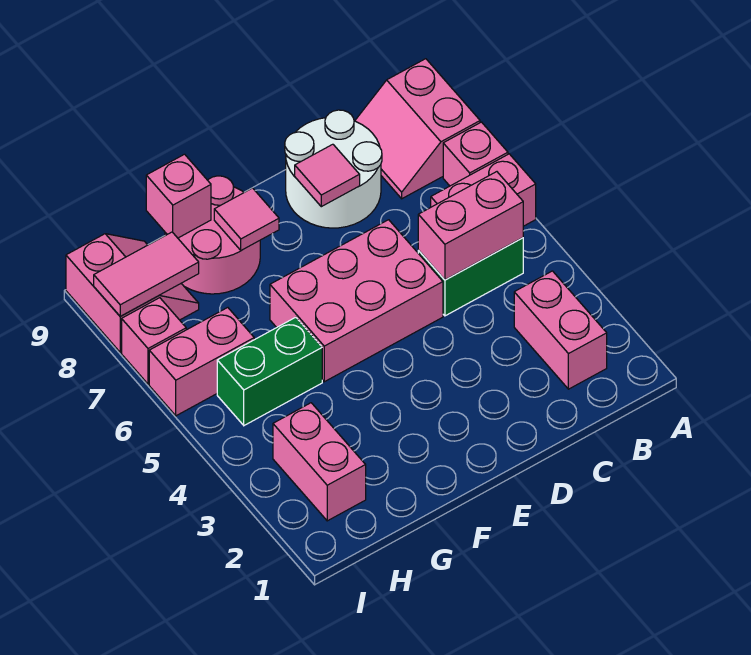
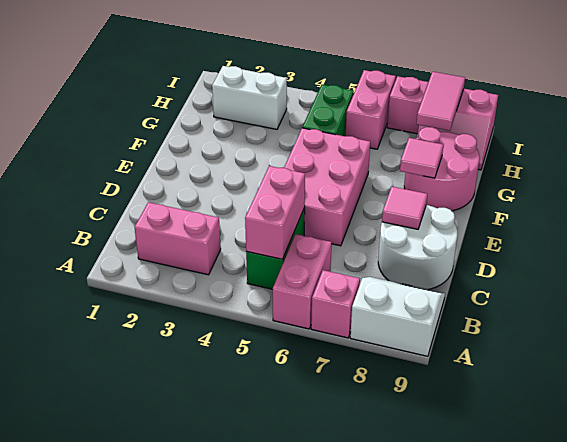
pink 2x2 slope [355,59,480,199] -> white 2x2 slope [350,277,445,356]
pink 1x1 brick [146,154,211,238] -> none
pink 1x2 brick [273,403,366,521] -> white 1x2 brick [212,66,287,129]

